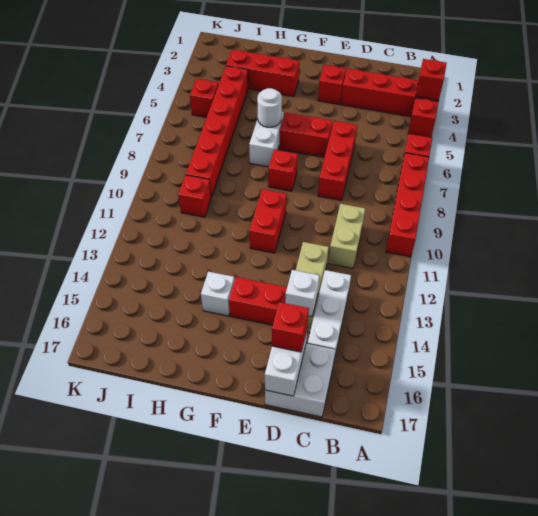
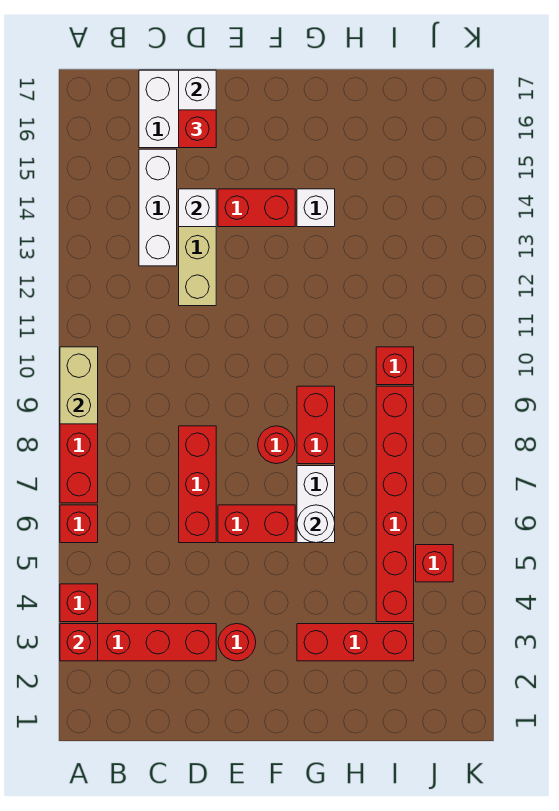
tan 1x2 brick [328,204,365,268] -> tan 1x2 brick moved to [60,347,98,424]
red 1x1 brick [318,65,346,105] -> red 1x1 round brick [218,624,256,661]
red 1x1 brick [268,150,298,191] -> red 1x1 round brick [258,426,295,464]
red 1x2 brick [249,189,287,253] -> red 1x2 brick moved to [297,386,335,464]

